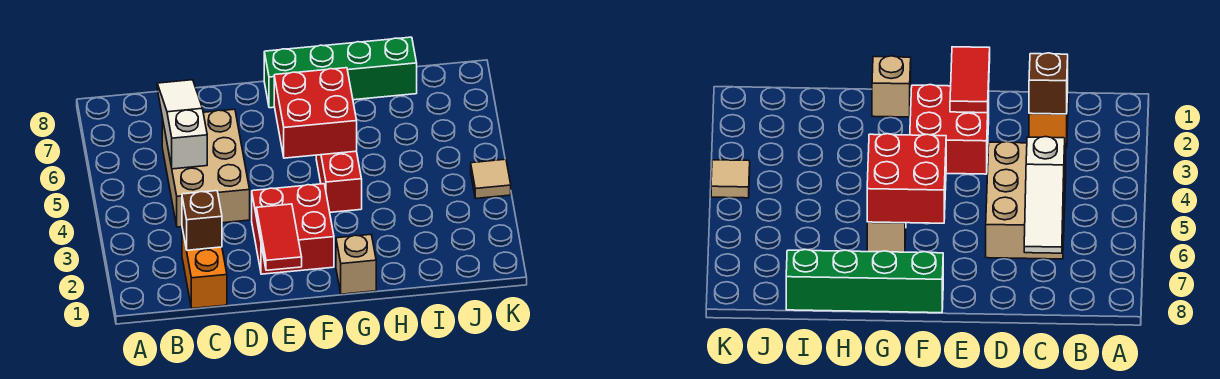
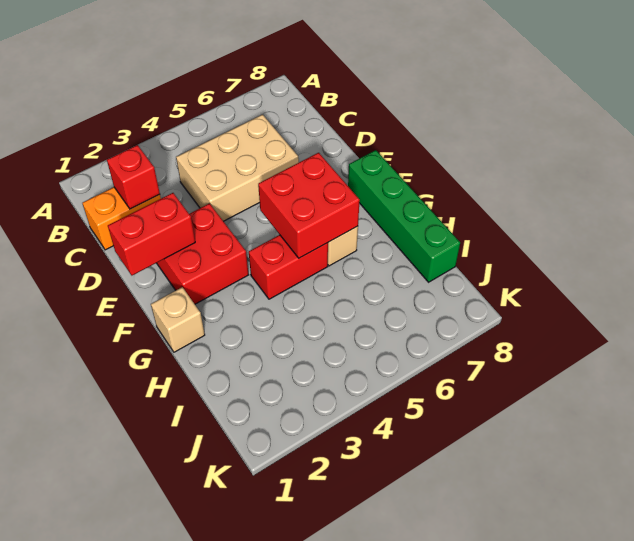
brown 1x1 brick [182,191,222,250] -> red 1x1 brick [107,145,160,209]
white 1x3 slope [157,80,207,169] -> none
red 1x2 tile [256,204,302,270] -> red 1x2 brick [108,193,195,275]
tan 1x1 tile [471,159,511,198] -> none

